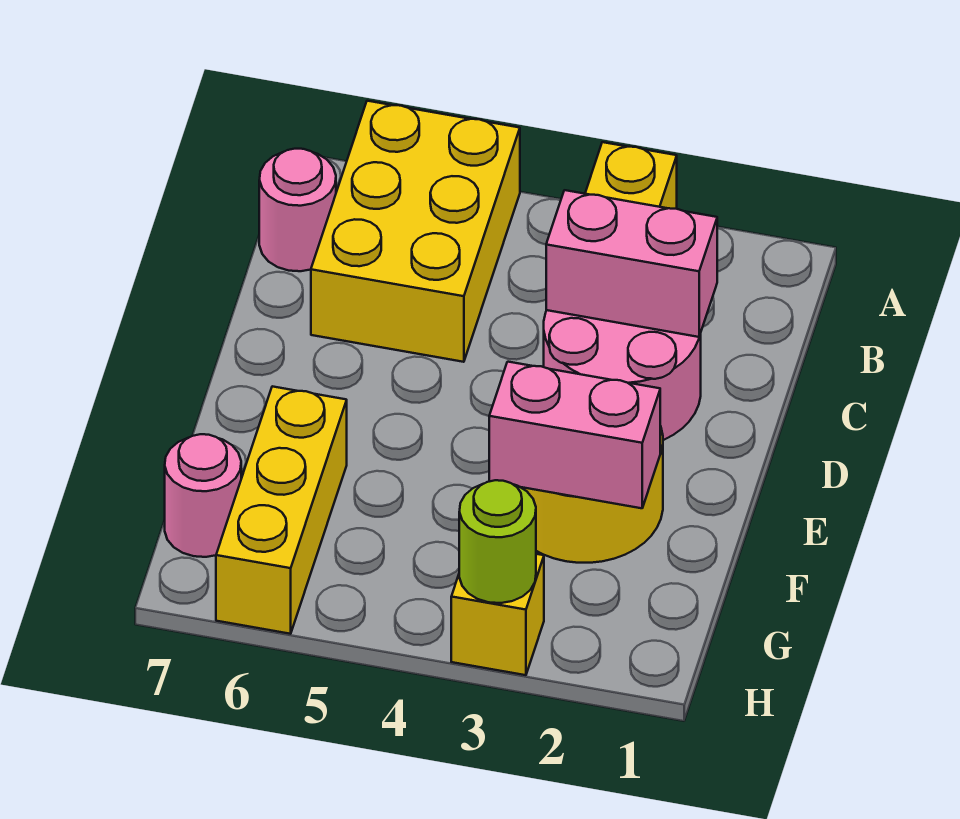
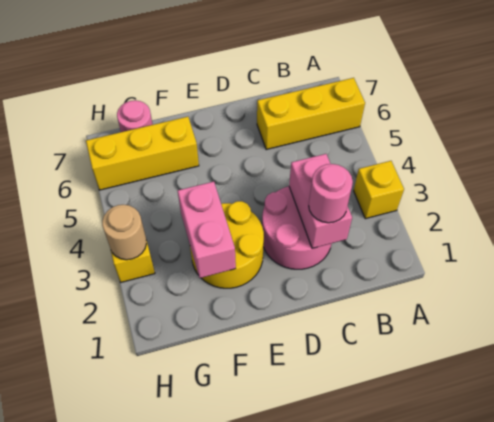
yellow 2x3 brick [311,101,520,362] -> yellow 1x3 brick [257,78,365,150]
pink 1x1 round brick [259,149,336,271] -> pink 1x1 round brick moved to [309,164,353,223]
lime 1x1 round brick [459,480,536,603] -> tan 1x1 round brick [102,205,146,260]

